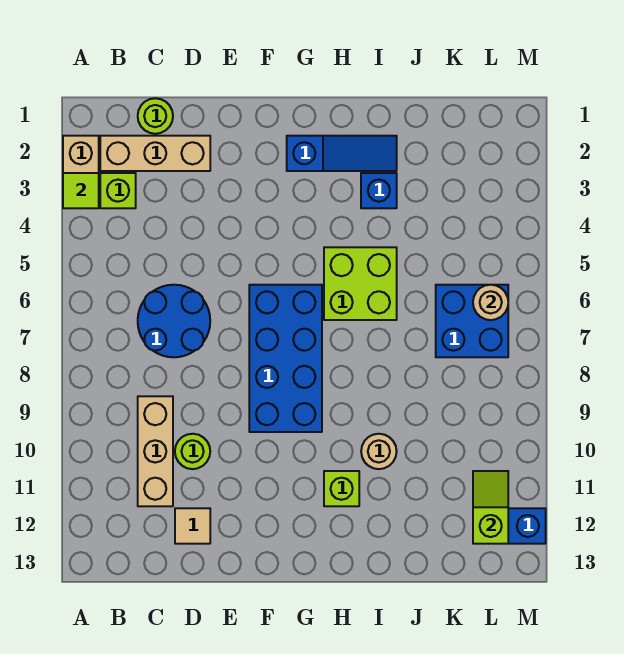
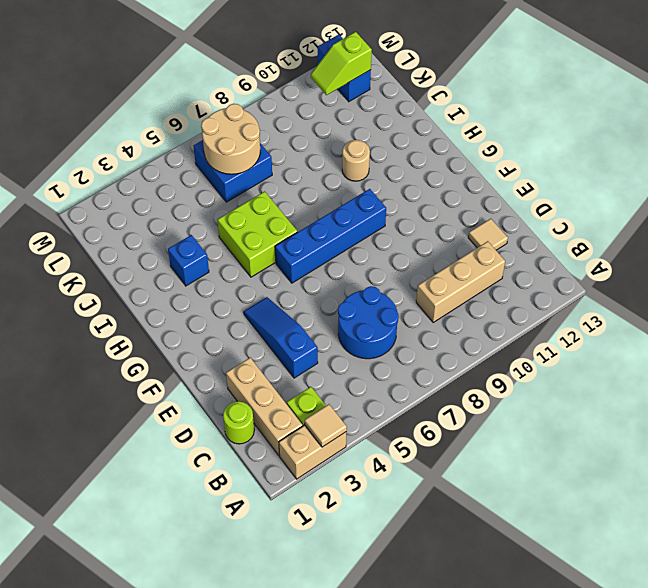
lime 1x1 tile [63,173,99,208] -> tan 1x1 tile [305,404,347,447]
lime 1x1 round brick [175,434,210,469] -> none
blue 2x4 brick [249,285,322,432] -> blue 1x4 brick [275,189,386,283]
blue 1x3 slope [287,136,397,171] -> blue 1x3 slope moved to [244,297,318,378]
lime 1x1 brick [324,471,359,506] -> none
tan 1x1 round brick [473,285,508,320] -> tan 2x2 round brick [201,104,260,174]

